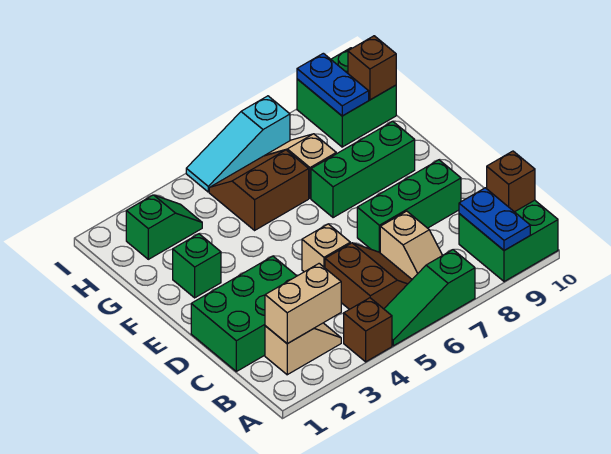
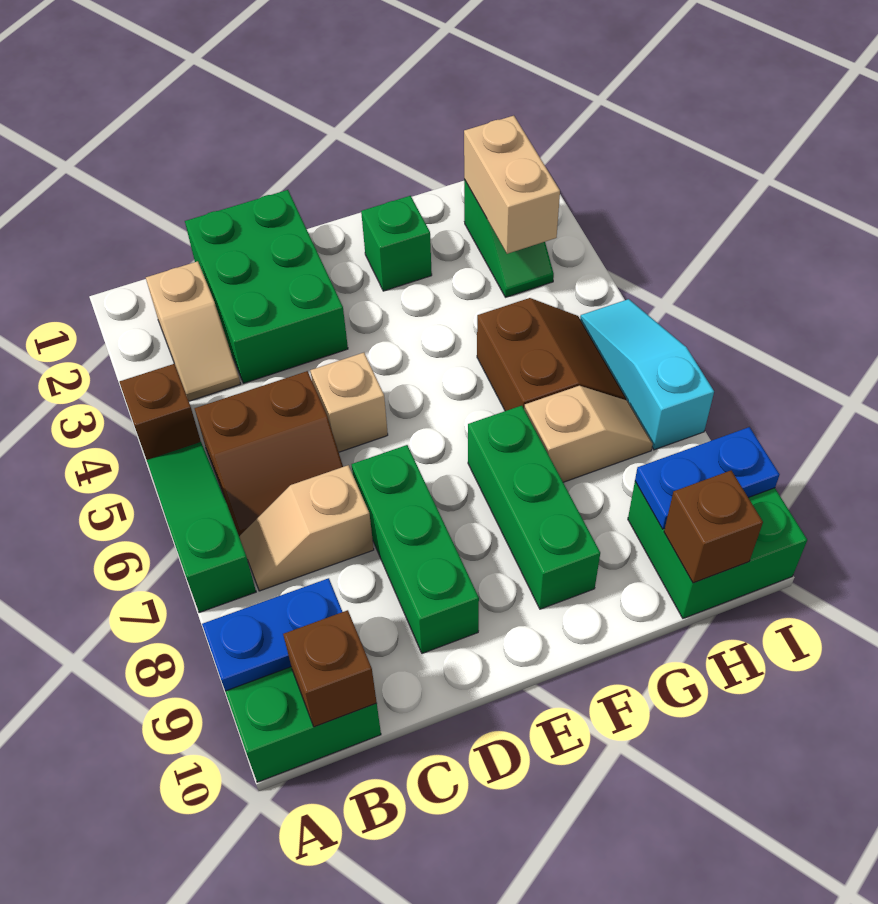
tan 1x2 brick [265,264,341,344] -> tan 1x2 brick moved to [464,116,560,254]

